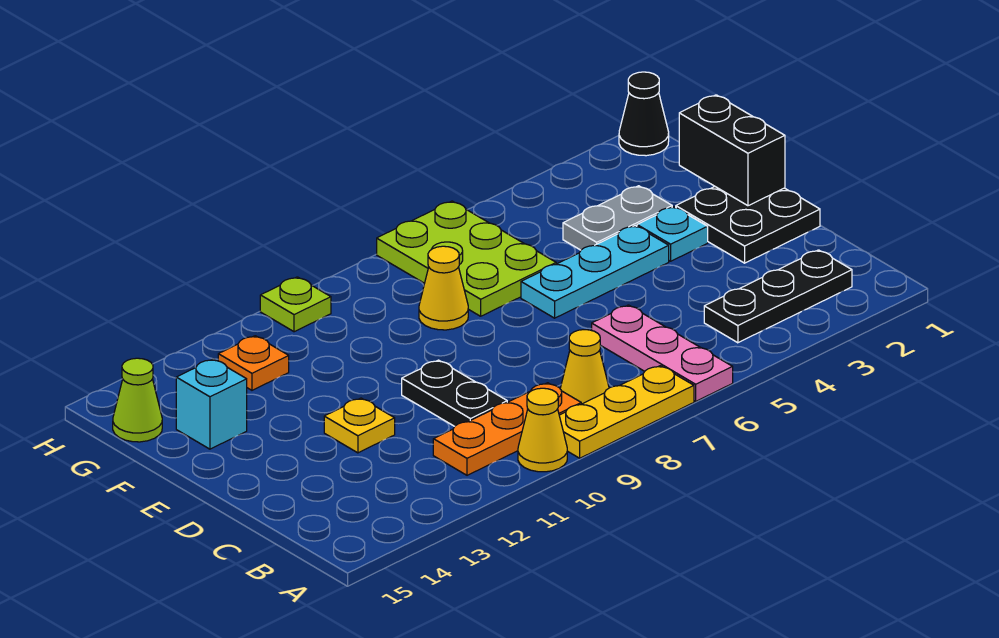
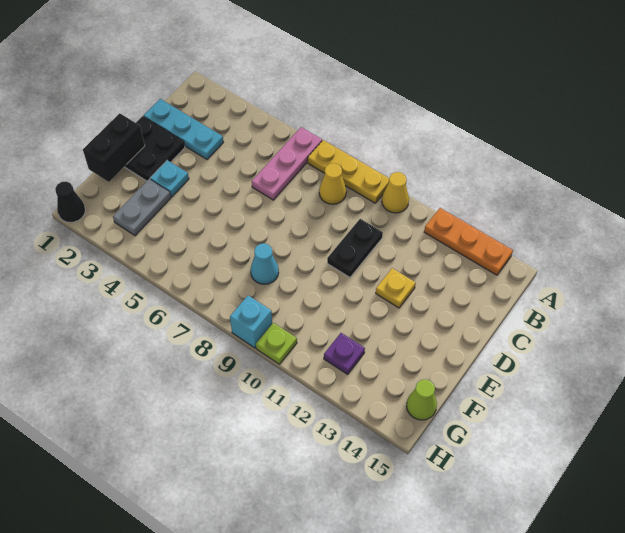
black 1x3 plate [704,250,852,343] -> none
orange 1x3 plate [433,383,581,475] -> orange 1x3 plate moved to [424,208,513,275]
cyan 1x3 plate [521,226,669,318] -> cyan 1x3 plate moved to [144,99,223,160]
grey 1x2 plate [563,186,672,250] -> grey 1x2 plate turned to [113,179,171,236]
lime 2x3 plate [377,201,556,316] -> none
yellow 1x1 cone [419,246,468,330] -> cyan 1x1 cone [251,243,279,284]
cyan 1x1 brick [176,359,247,449] -> cyan 1x1 brick moved to [230,296,272,348]
orange 1x1 plate [218,336,289,390] -> purple 1x1 plate [324,333,365,374]

